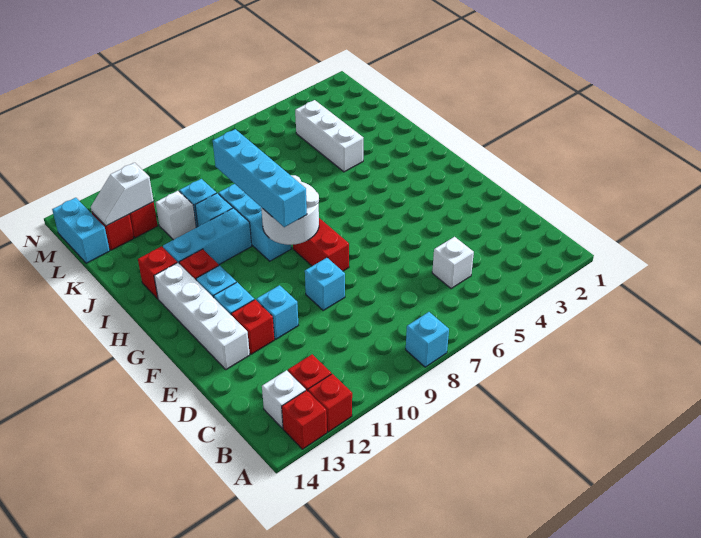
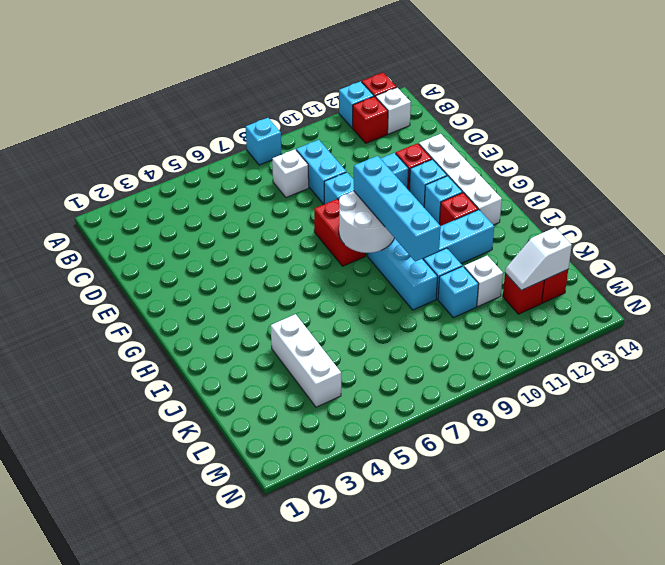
red 1x1 brick [308,374,352,432] -> cyan 1x1 brick [339,81,374,128]
white 1x1 brick [432,237,474,289] -> white 1x1 brick moved to [272,149,309,198]
red 1x1 brick [138,246,177,299] -> none
white 1x2 slope [91,163,154,226] -> white 1x2 slope turned to [505,228,572,290]
cyan 1x2 brick [52,198,110,263] -> cyan 1x2 brick moved to [296,140,346,204]

